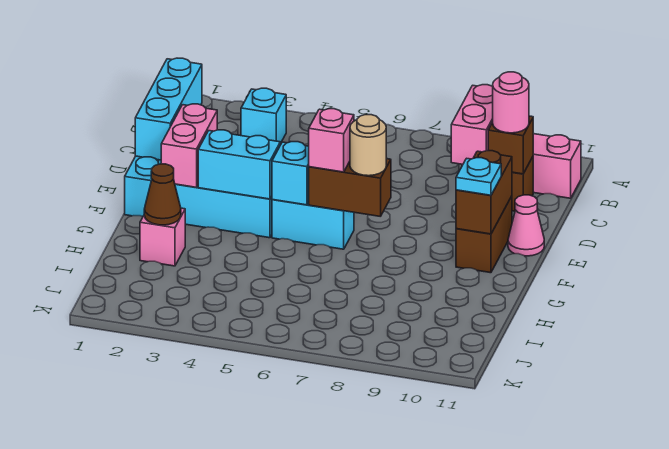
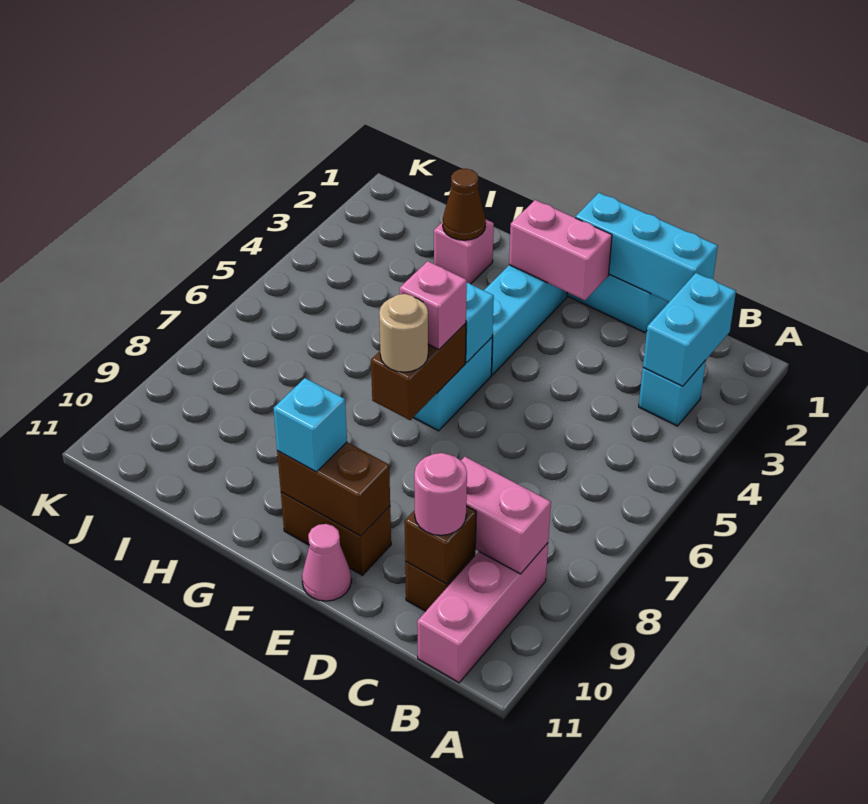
cyan 1x2 brick [198,130,280,199] -> cyan 1x2 brick moved to [643,273,736,386]
cyan 1x1 plate [456,158,501,195] -> cyan 1x1 brick [274,378,347,472]

